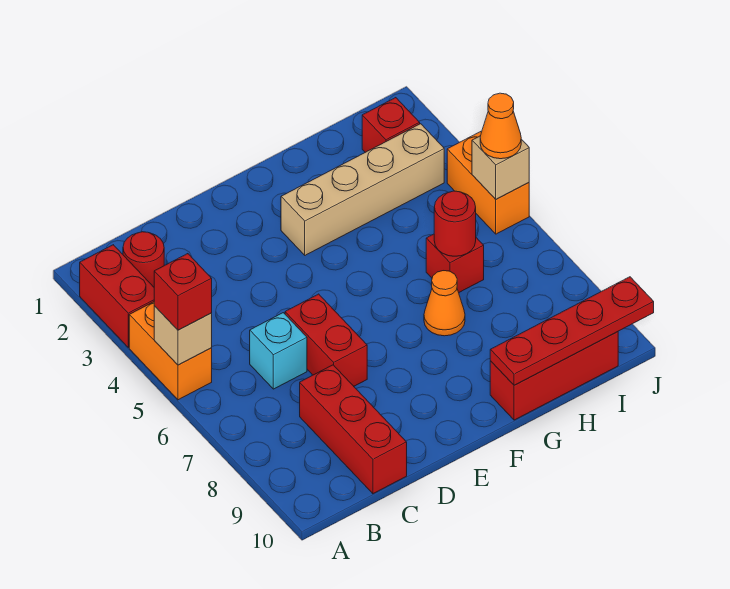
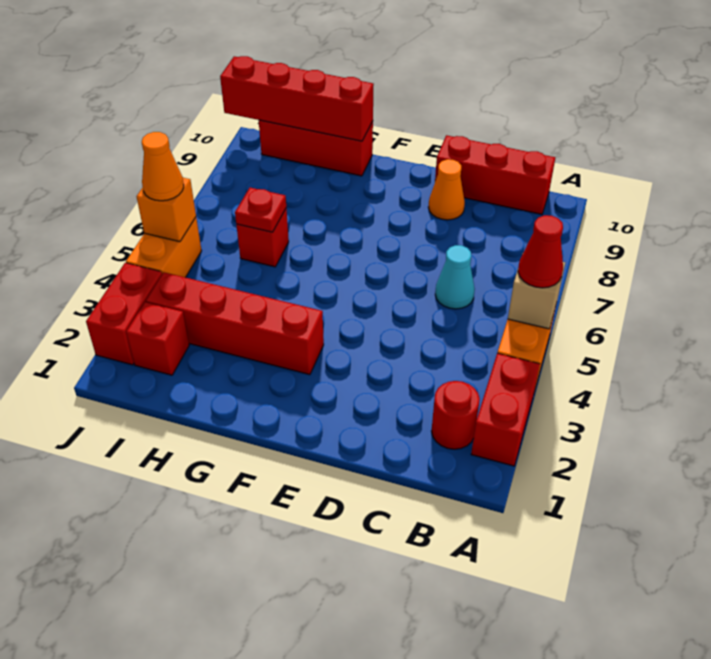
red 1x1 brick [154,254,212,330] -> red 1x1 cone [518,215,563,288]
cyan 1x1 brick [250,313,307,389] -> cyan 1x1 cone [435,245,475,309]
red 1x3 brick [300,365,407,494] -> red 1x3 brick turned to [435,135,555,214]
red 1x2 brick [285,294,367,386] -> red 1x2 brick moved to [86,263,162,365]
tan 1x4 brick [281,124,444,255] -> red 1x4 brick [146,272,324,375]
orange 1x1 cone [424,271,465,336] -> orange 1x1 cone moved to [428,159,465,220]
red 1x4 plate [490,277,654,385] -> red 1x4 brick [220,56,374,141]
red 1x1 round brick [434,191,476,256] -> red 1x1 plate [235,188,286,232]
tan 1x1 brick [472,136,529,199] -> orange 1x1 brick [137,178,196,242]

